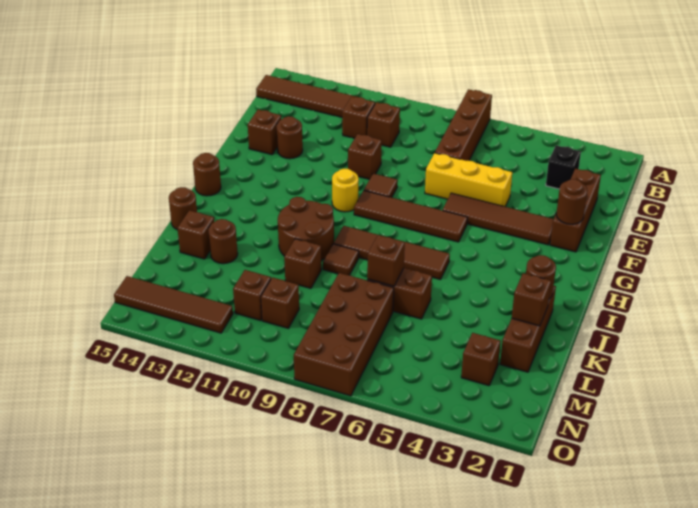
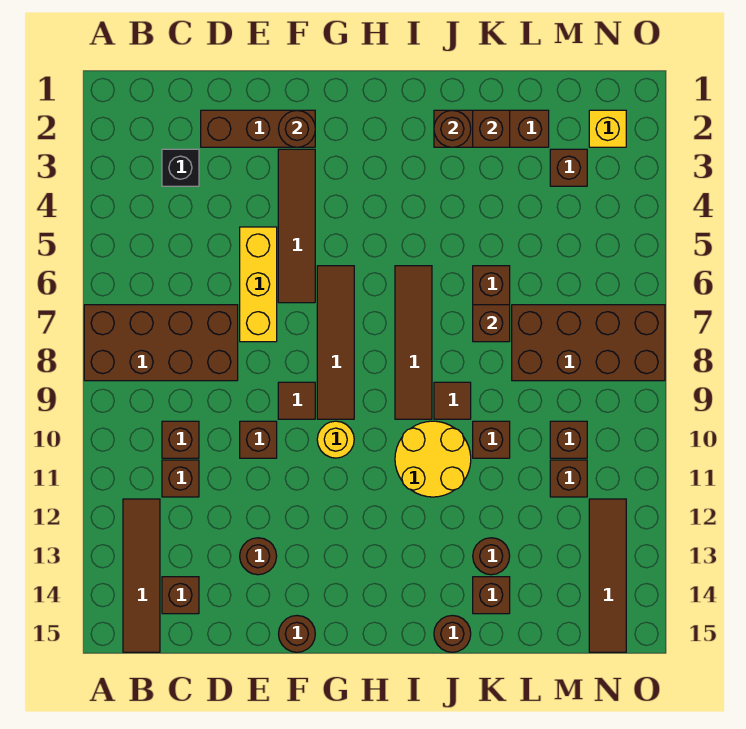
brown 1x4 brick [435,89,492,161] -> brown 2x4 brick [84,305,238,381]
brown 1x1 brick [248,110,281,155] -> brown 1x1 brick moved to [162,577,199,614]
brown 1x1 round brick [193,153,221,196] -> brown 1x1 round brick moved to [279,616,315,652]
brown 2x2 round brick [278,197,334,260] -> yellow 2x2 round brick [395,421,471,497]
none -> yellow 1x1 brick [589,110,626,147]

